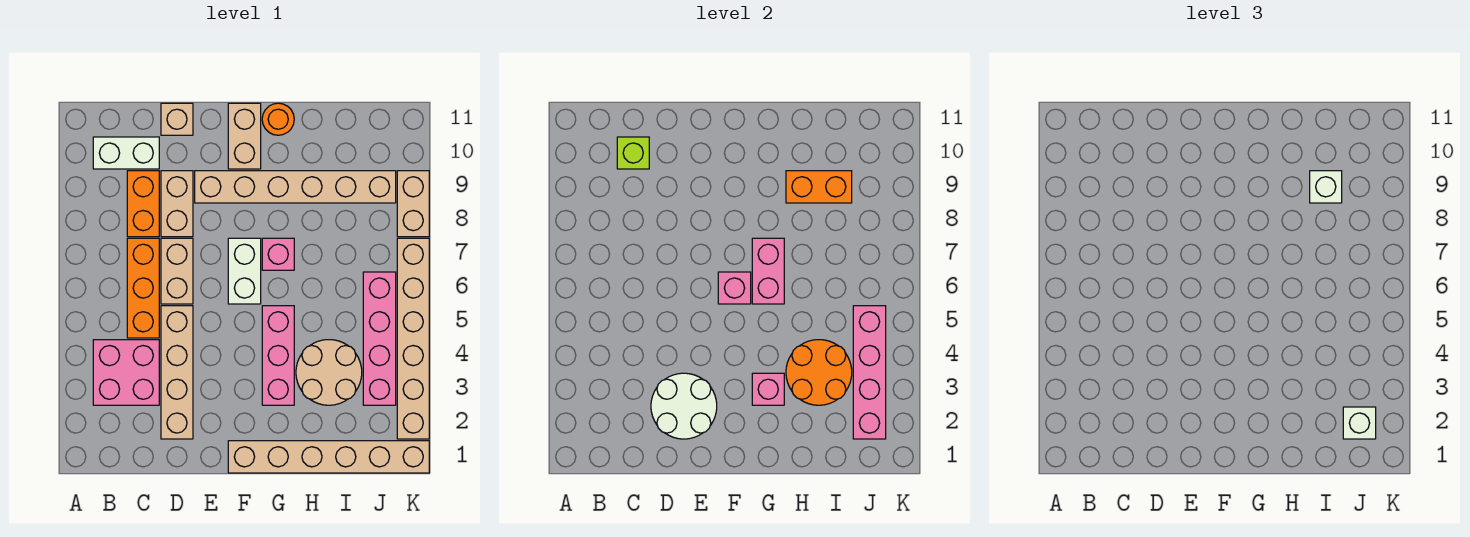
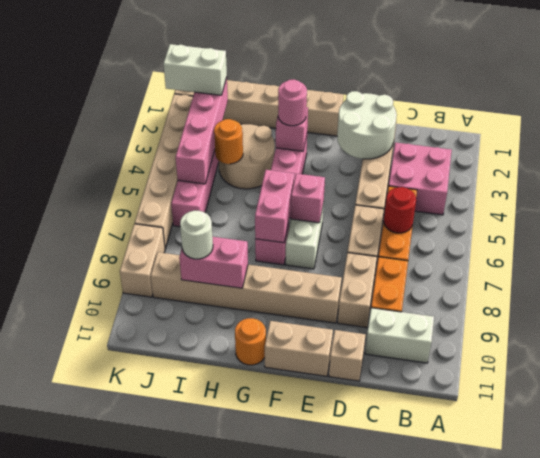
none -> red 1x1 round brick [384,187,416,233]
lime 1x1 brick [617,137,649,169] -> none
tan 1x2 brick [228,103,261,169] -> tan 1x2 brick turned to [265,321,333,376]
none -> pink 1x1 round brick [278,79,307,126]
orange 2x2 round brick [786,340,852,405] -> orange 1x1 round brick [214,119,243,164]
orange 1x2 brick [786,171,852,203] -> pink 1x2 brick [179,237,248,288]
white 1x1 brick [1310,171,1342,203] -> white 1x1 round brick [180,211,213,259]
white 1x1 brick [1343,407,1376,439] -> white 1x2 brick [163,44,227,95]

